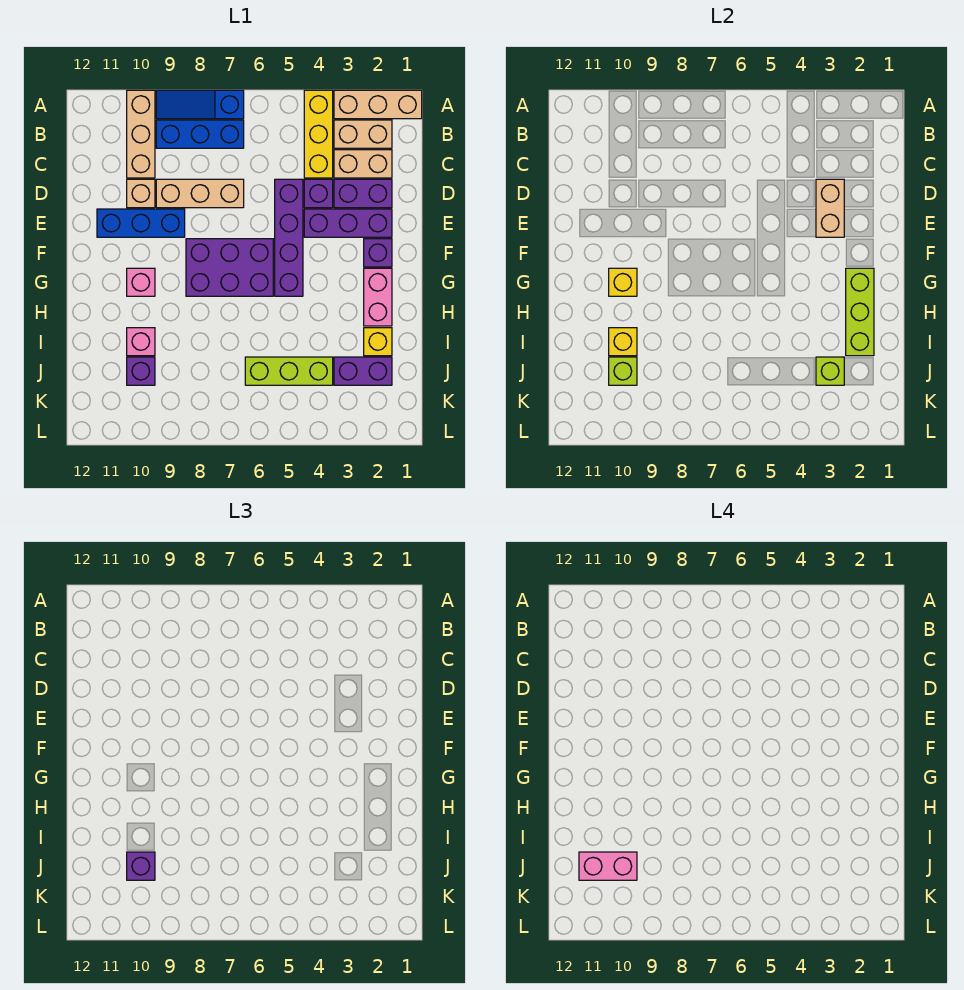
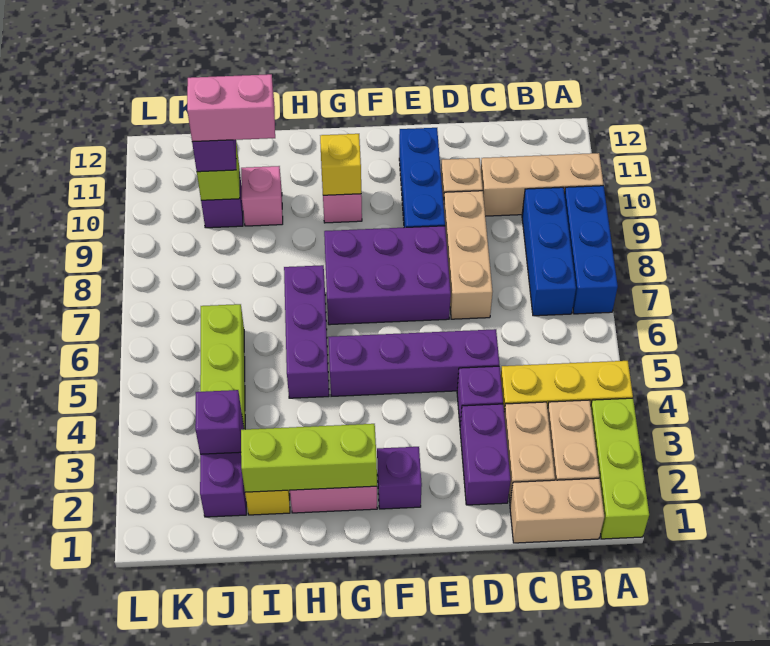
tan 1x3 brick [334,90,422,119] -> lime 1x3 brick [591,398,649,539]
blue 1x3 slope [156,90,244,119] -> blue 1x3 brick [564,186,618,314]
tan 1x2 brick [816,179,844,237] -> tan 1x2 brick moved to [510,478,604,543]
purple 1x3 brick [304,209,392,237] -> purple 1x3 brick moved to [284,265,329,398]
purple 2x3 brick [186,239,273,296] -> purple 2x3 brick turned to [324,226,451,325]
yellow 1x1 brick [609,328,637,356] -> none
lime 1x1 brick [816,357,844,385] -> purple 1x1 brick [195,390,242,454]
pink 1x2 brick [579,852,637,880] -> pink 1x2 brick turned to [187,74,275,142]

